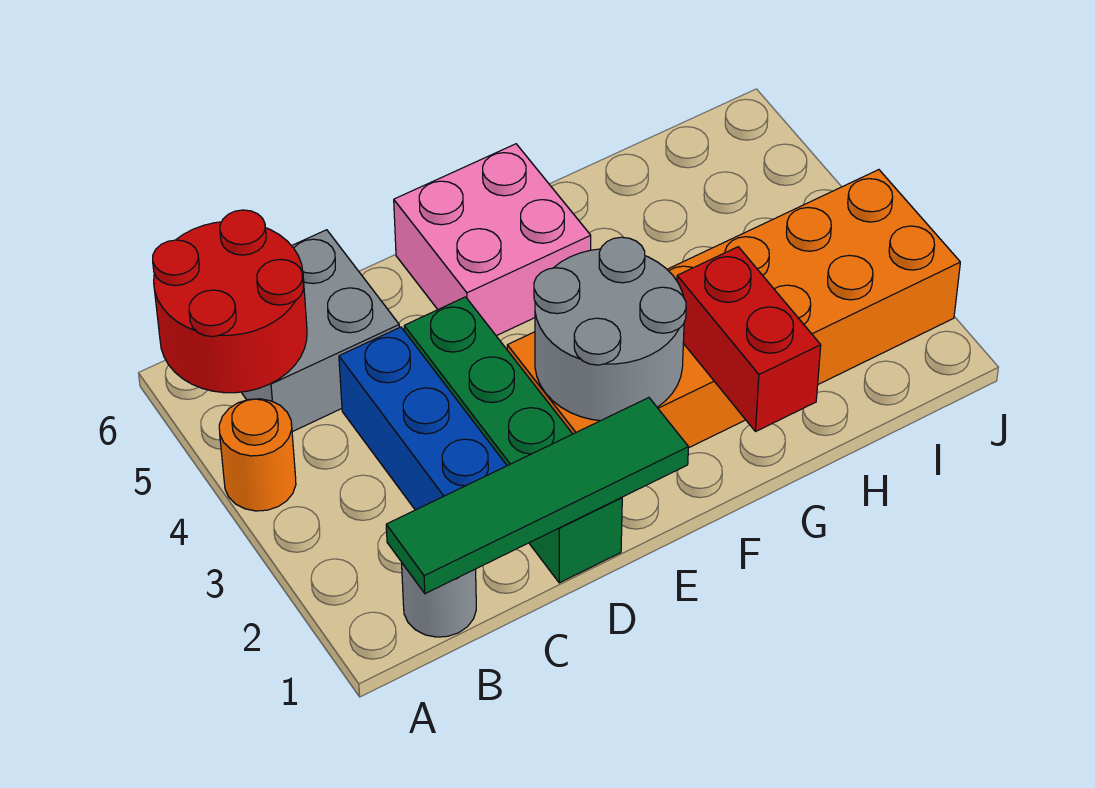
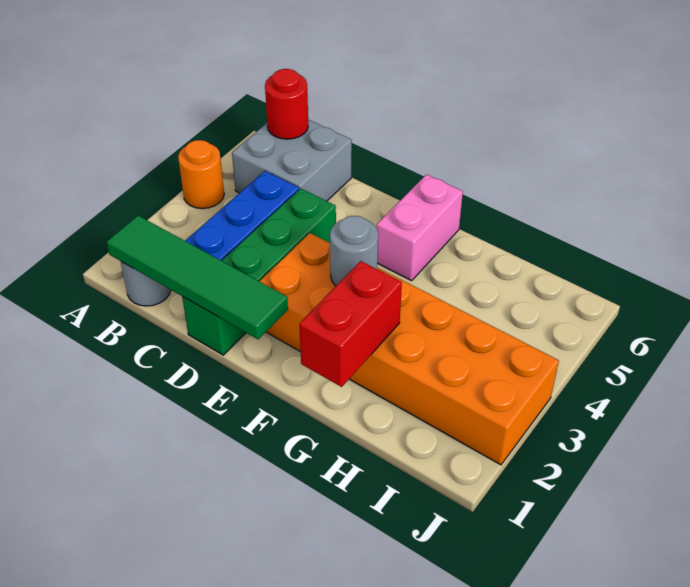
red 2x2 round brick [153,210,307,393] -> red 1x1 round brick [265,69,308,139]
grey 2x2 round brick [534,237,686,421] -> grey 1x1 round brick [330,216,378,286]
pink 2x2 brick [394,144,591,336] -> pink 1x2 brick [377,174,463,281]

